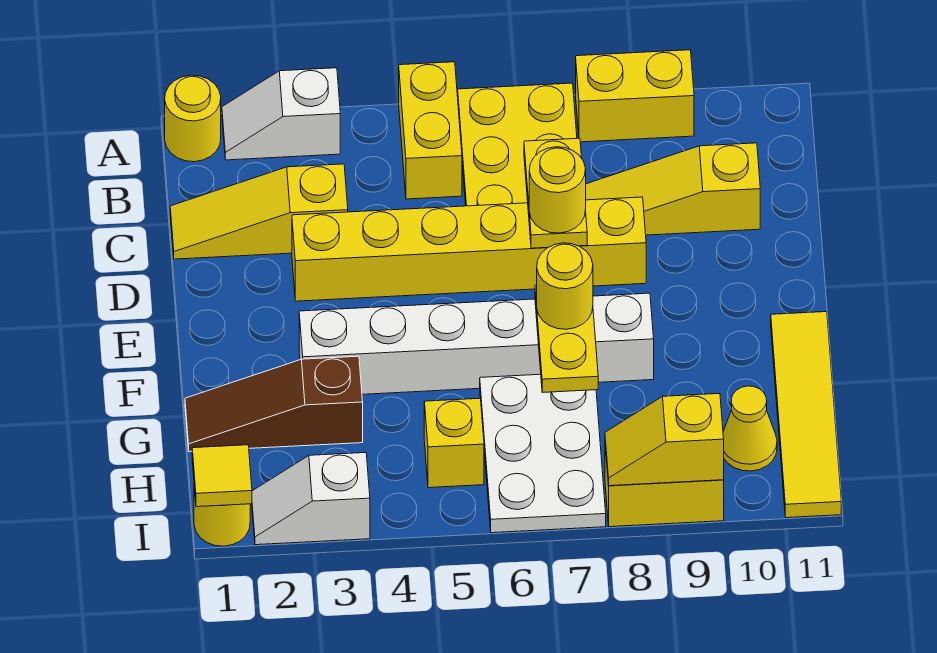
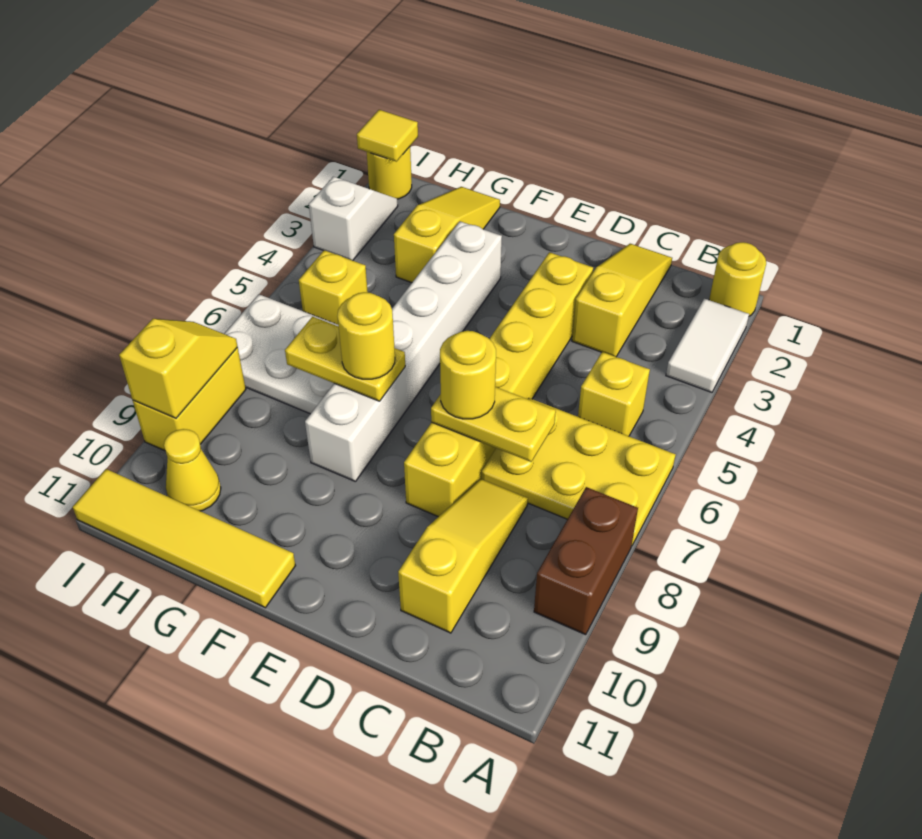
white 1x2 slope [222,68,340,160] -> white 1x2 tile [666,299,749,392]
yellow 1x2 brick [399,62,462,199] -> yellow 1x1 brick [578,352,650,436]
yellow 1x2 brick [576,50,694,142] -> brown 1x2 brick [534,487,638,635]
brown 1x3 slope [185,356,363,452] -> yellow 1x3 slope [394,187,500,283]

